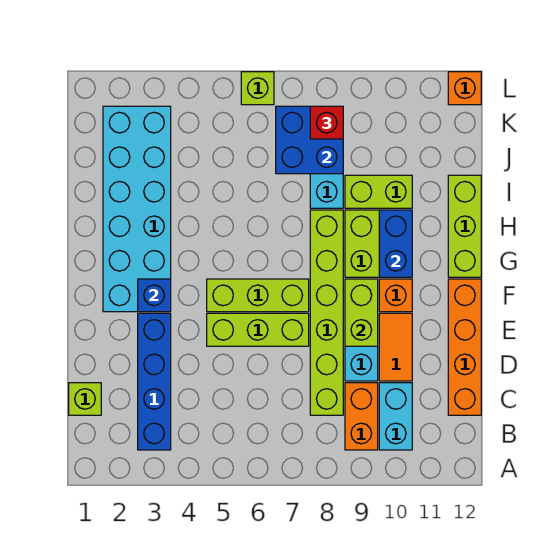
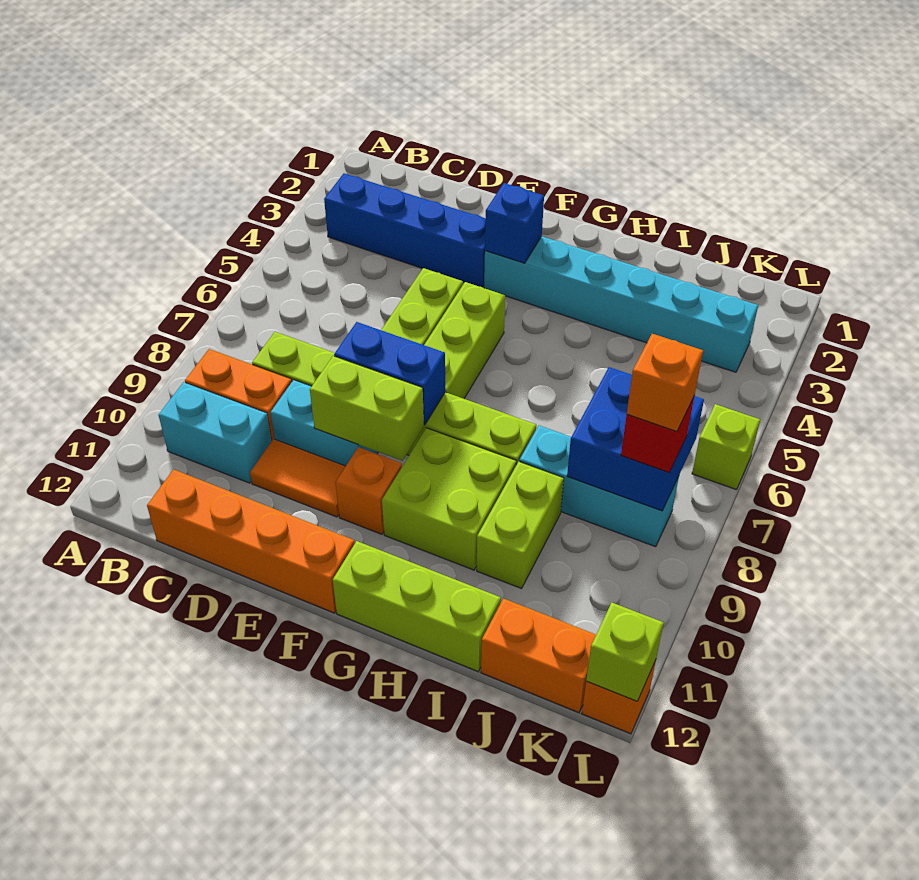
lime 1x1 brick [69,383,101,415] -> lime 1x1 brick moved to [586,603,664,701]
cyan 2x6 brick [103,106,171,312] -> cyan 1x6 brick [484,236,758,372]
blue 1x2 brick [379,210,412,277] -> blue 1x2 brick moved to [334,322,445,425]
none -> orange 1x2 brick [481,598,596,713]
none -> orange 1x1 brick [627,334,703,432]

